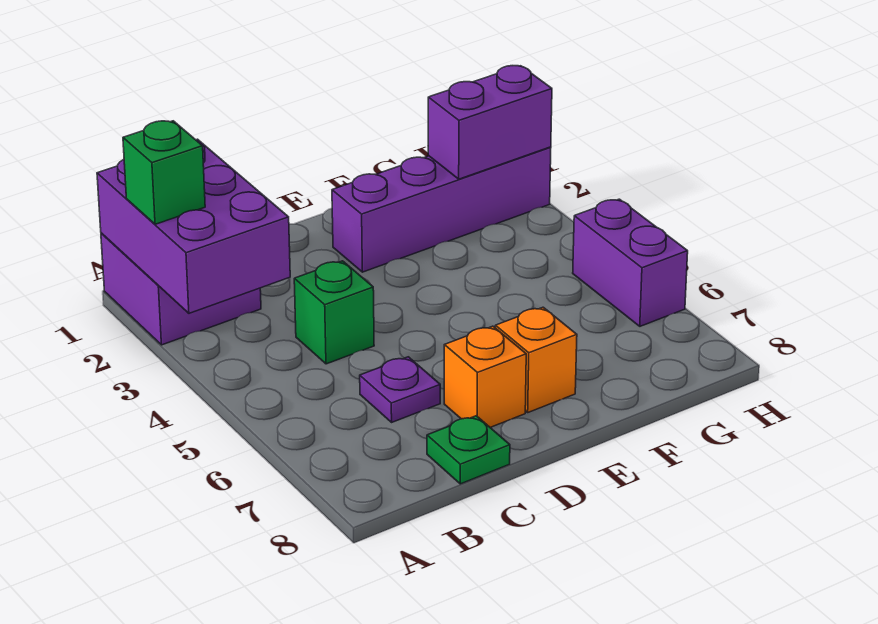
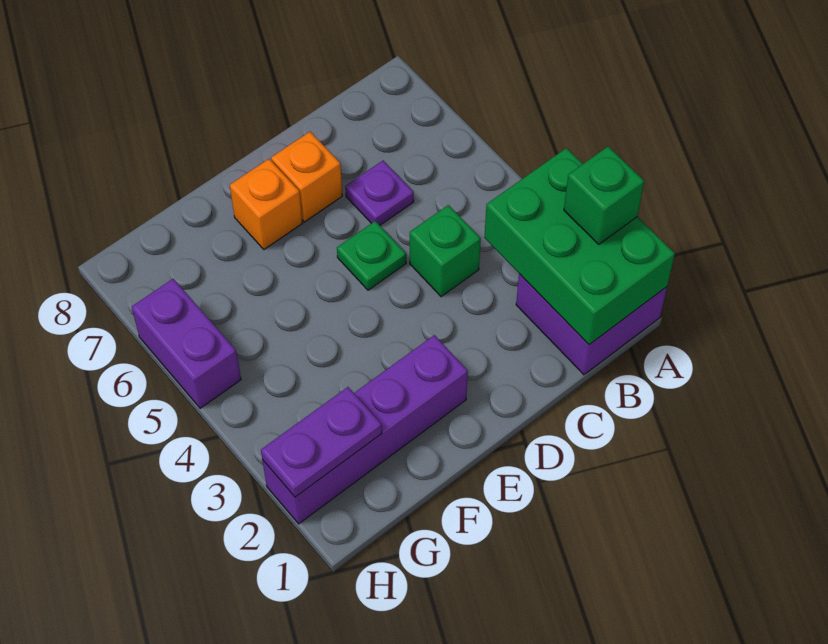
purple 2x3 brick [97,139,290,313] -> green 2x3 brick [484,148,675,345]
green 1x1 plate [427,416,510,484] -> green 1x1 plate moved to [337,221,406,290]
purple 1x2 brick [428,66,552,179] -> purple 1x2 plate [261,387,382,497]

